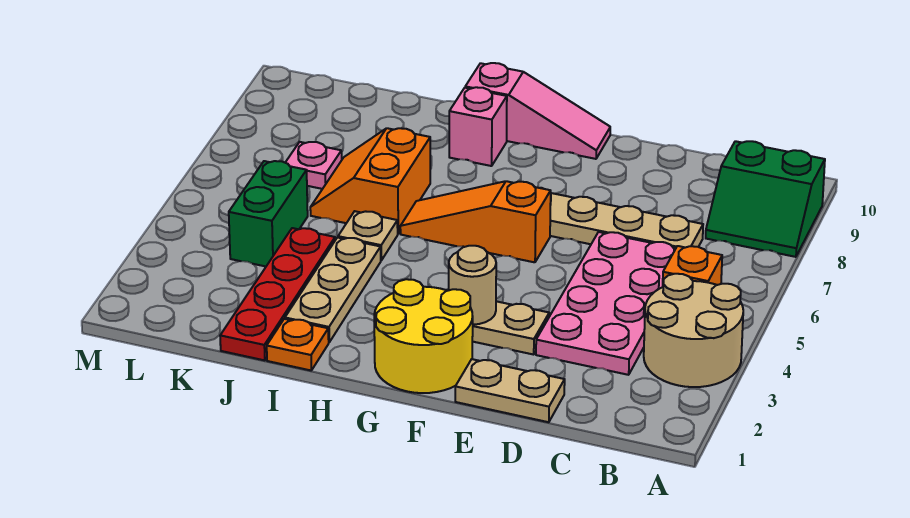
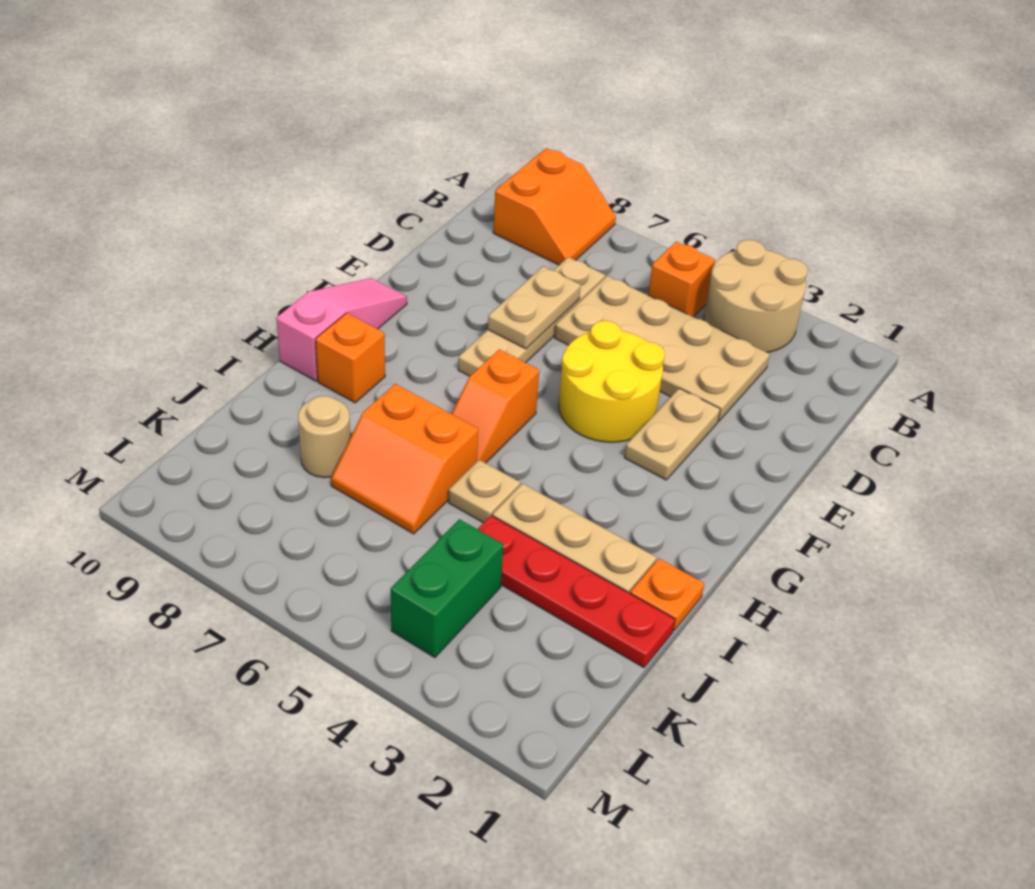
green 2x2 slope [706,141,825,257] -> orange 2x2 slope [493,148,616,265]
pink 2x4 plate [536,232,676,375] -> tan 2x4 plate [555,276,770,421]
tan 1x2 plate [455,359,565,422] -> tan 1x2 plate moved to [488,266,581,349]
yellow 2x2 round brick [374,279,473,393] -> yellow 2x2 round brick moved to [559,321,665,442]
tan 1x1 round brick [449,246,496,324] -> tan 1x1 round brick moved to [298,396,350,478]
orange 1x3 slope [400,181,551,262] -> orange 1x2 slope [452,349,539,463]
pink 1x1 brick [449,87,507,166] -> orange 1x1 brick [316,313,385,403]
green 1x2 brick [229,161,308,266] -> green 1x2 brick turned to [391,519,503,658]
pink 1x1 plate [285,142,342,189] -> none

